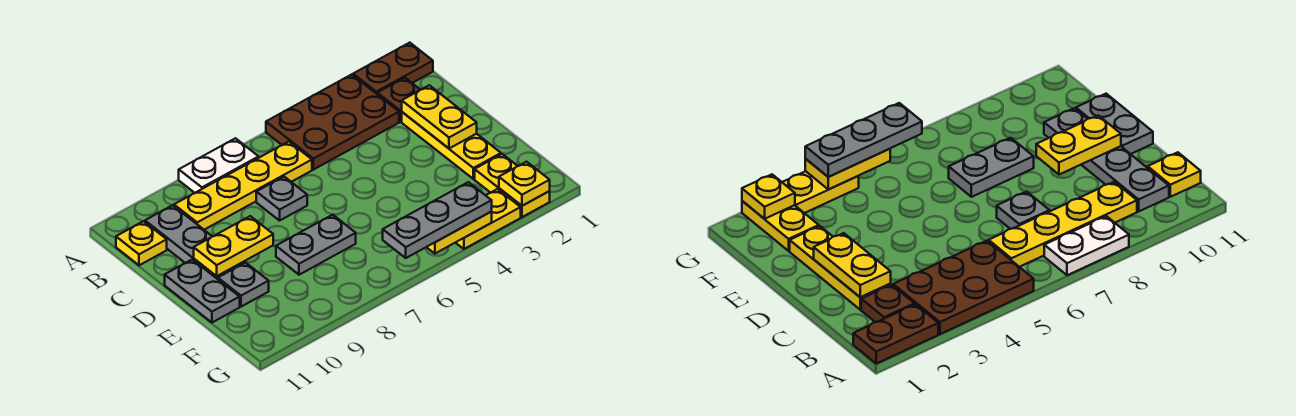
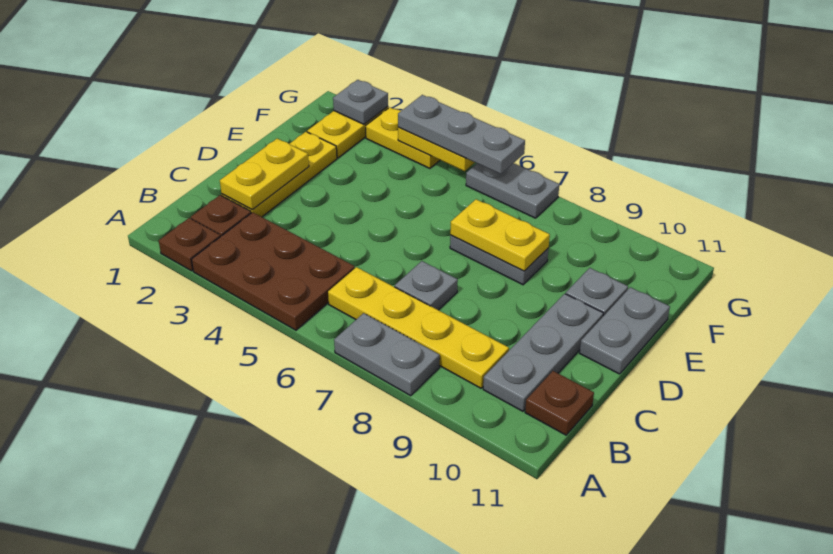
brown 1x2 plate [353,43,433,94] -> brown 1x1 plate [159,218,220,271]
white 1x2 plate [179,138,259,193] -> grey 1x2 plate [334,313,440,396]
yellow 1x1 plate [116,221,167,265] -> brown 1x1 plate [525,371,594,435]
yellow 1x2 plate [194,216,273,276] -> yellow 1x2 plate moved to [450,199,550,271]
yellow 1x1 plate [499,162,550,206] -> grey 1x1 plate [333,80,388,124]
none -> grey 1x2 plate [466,163,559,218]

